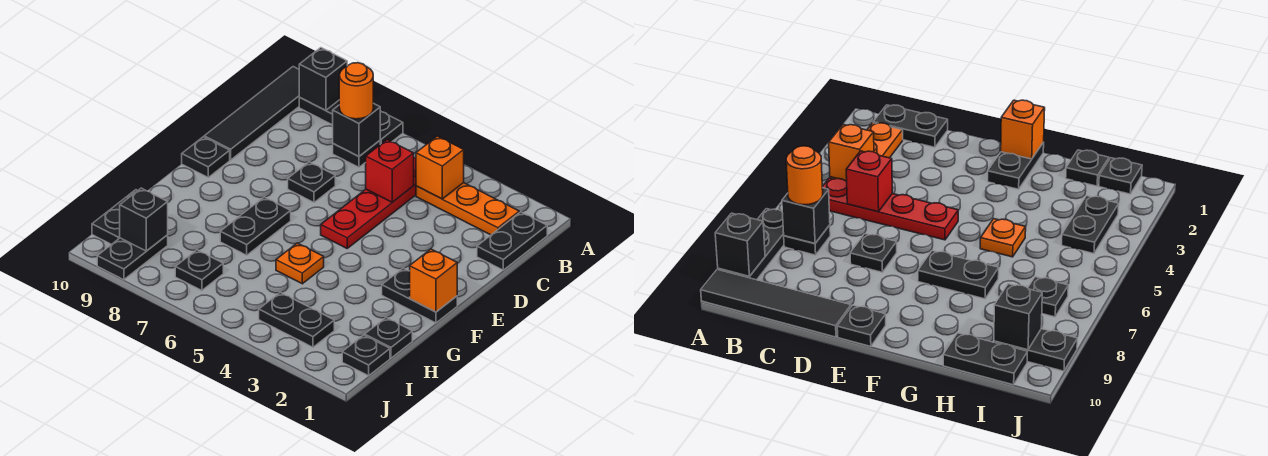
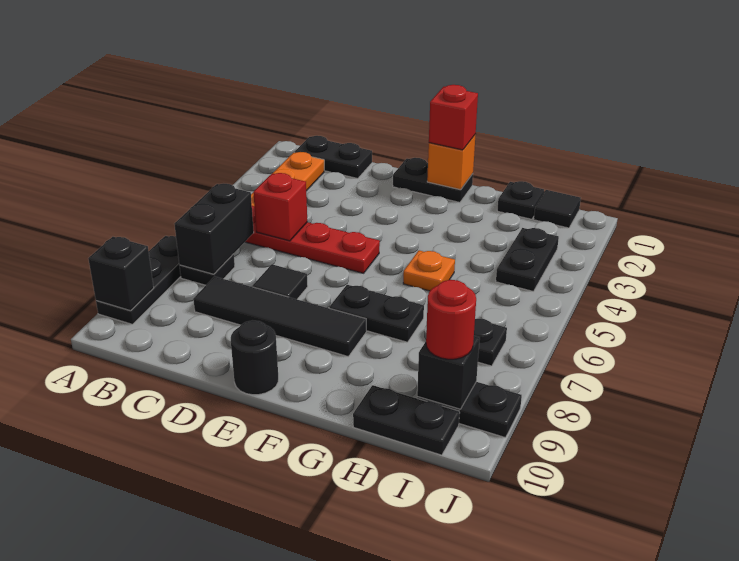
black 1x4 tile [204,67,300,160] -> black 1x4 tile moved to [193,277,366,356]
orange 1x1 brick [416,136,464,199] -> none
black 1x1 brick [333,103,380,156] -> black 1x2 brick [175,184,254,274]
orange 1x1 round brick [339,63,373,119] -> none
black 1x1 plate [288,162,335,202] -> black 1x1 tile [253,264,308,299]
black 1x1 plate [182,137,230,177] -> black 1x1 round brick [231,321,278,395]
black 1x2 plate [382,268,457,323] -> black 1x2 plate turned to [393,158,473,202]
none -> red 1x1 brick [429,85,478,150]
black 1x1 plate [342,335,390,376] -> black 1x1 tile [534,190,581,228]
none -> red 1x1 round brick [426,280,476,359]

